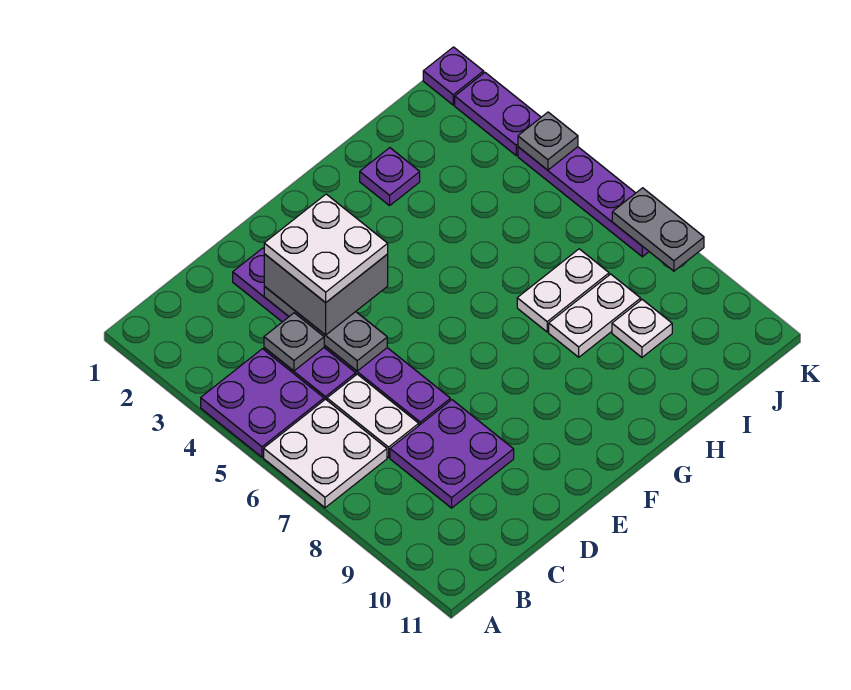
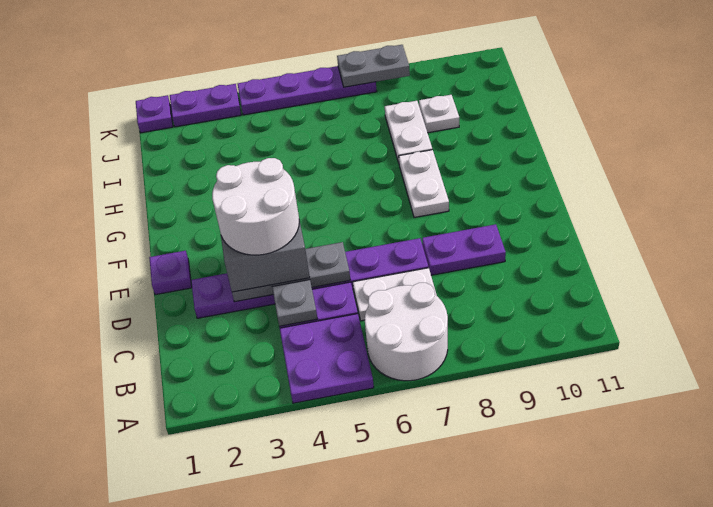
white 2x2 plate [264,399,387,508] -> white 2x2 round brick [365,283,448,381]
purple 2x2 plate [390,400,514,508] -> purple 1x2 plate [422,224,506,275]
white 2x2 plate [264,194,388,303] -> white 2x2 round brick [212,158,299,255]
purple 1x1 plate [360,148,420,206] -> purple 1x1 plate moved to [149,251,192,295]
white 1x2 plate [517,249,609,332] -> white 1x2 plate moved to [399,150,449,218]
grey 1x1 plate [518,112,578,170] -> none

